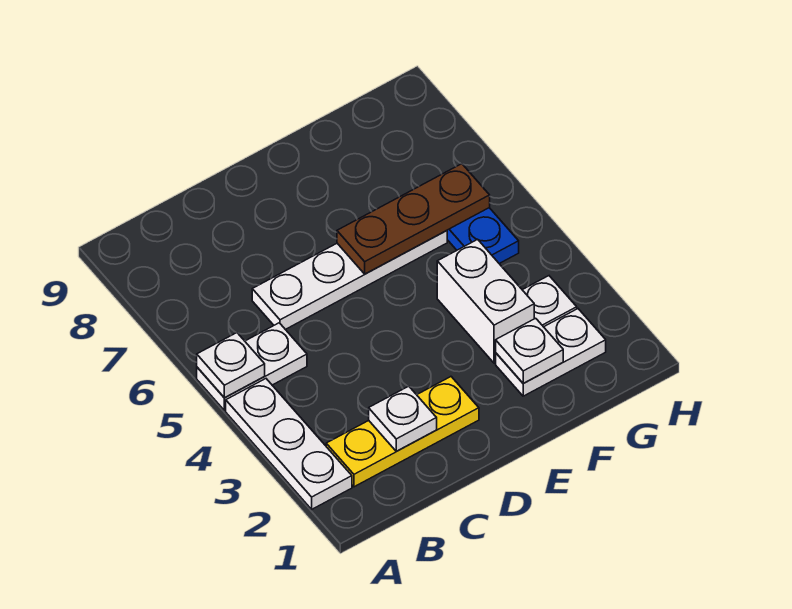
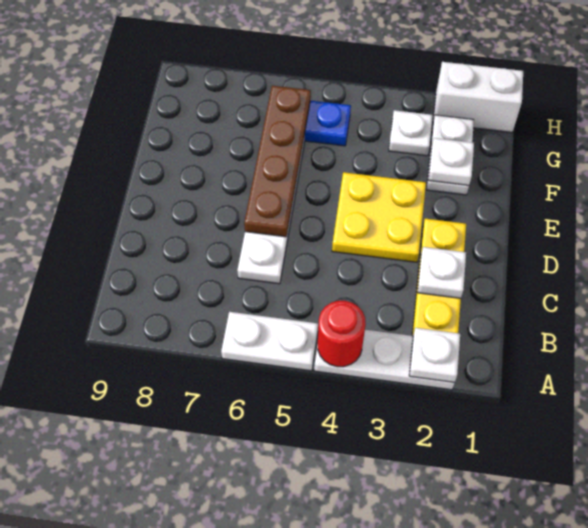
none -> red 1x1 round brick [318,301,366,367]
white 1x2 plate [197,323,307,411] -> white 1x2 plate turned to [221,312,318,371]
white 1x1 plate [197,333,265,398] -> white 1x1 plate moved to [409,328,460,383]
none -> yellow 2x2 plate [332,172,426,262]
brown 1x3 plate [337,164,490,274] -> brown 1x4 plate [244,86,311,237]
white 1x2 brick [437,239,534,363] -> white 1x2 brick moved to [433,62,523,132]

